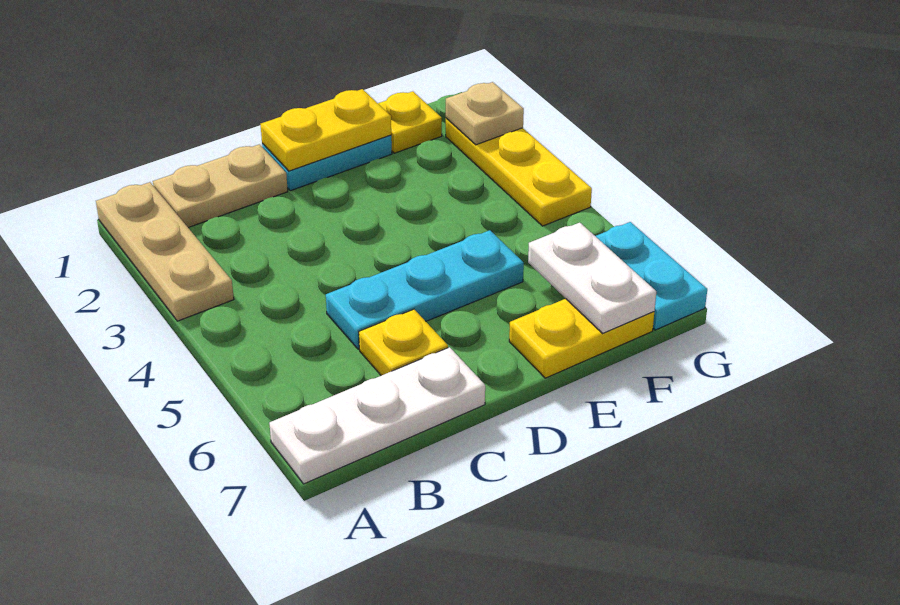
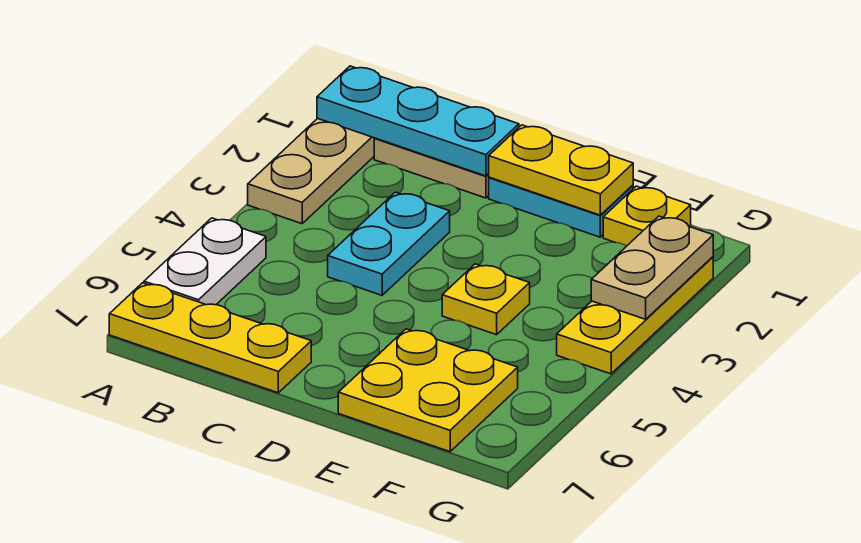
white 1x3 plate [269,347,485,484] -> yellow 1x3 plate [109,283,311,393]
cyan 1x3 plate [326,230,524,349] -> cyan 1x3 plate moved to [317,66,519,176]
yellow 1x1 plate [359,309,448,376] -> yellow 1x1 plate moved to [442,264,530,335]
yellow 1x2 plate [509,299,654,378] -> yellow 2x2 plate [338,329,518,452]
white 1x2 plate [528,223,656,333] -> white 1x2 plate moved to [144,218,266,305]
tan 1x1 plate [446,82,524,145] -> tan 1x2 plate [591,216,713,319]
cyan 1x2 plate [596,222,707,330] -> cyan 1x2 plate moved to [328,192,450,295]

